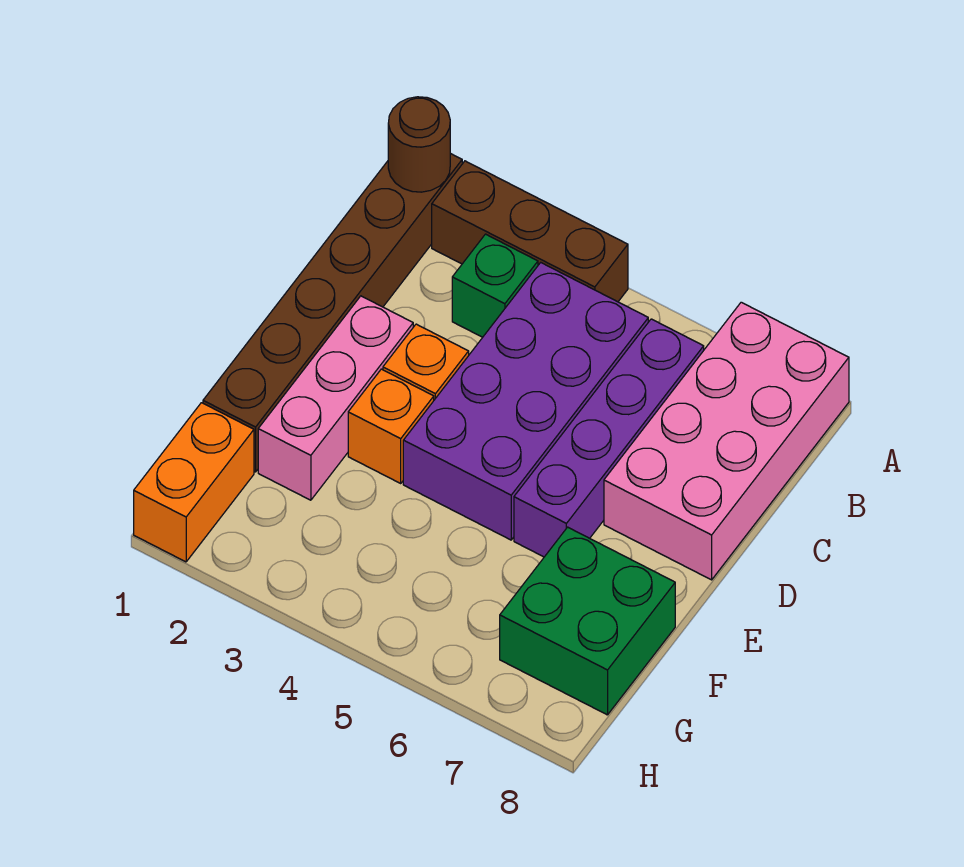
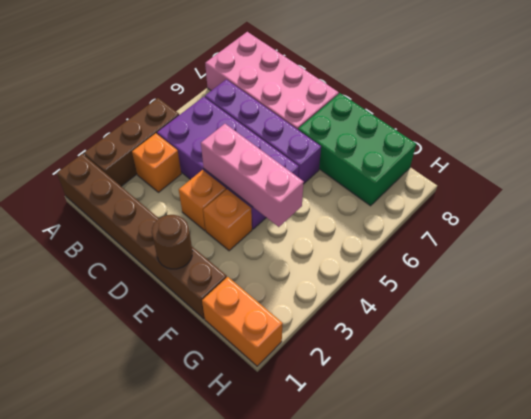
brown 1x1 round brick [388,97,450,192] -> brown 1x1 round brick moved to [152,215,192,269]
green 1x1 brick [452,234,538,337] -> orange 1x1 brick [132,133,181,192]
pink 1x3 brick [258,296,413,500] -> pink 1x3 brick moved to [201,124,304,227]
green 2x2 brick [500,527,675,715] -> green 2x3 brick [298,93,416,206]

